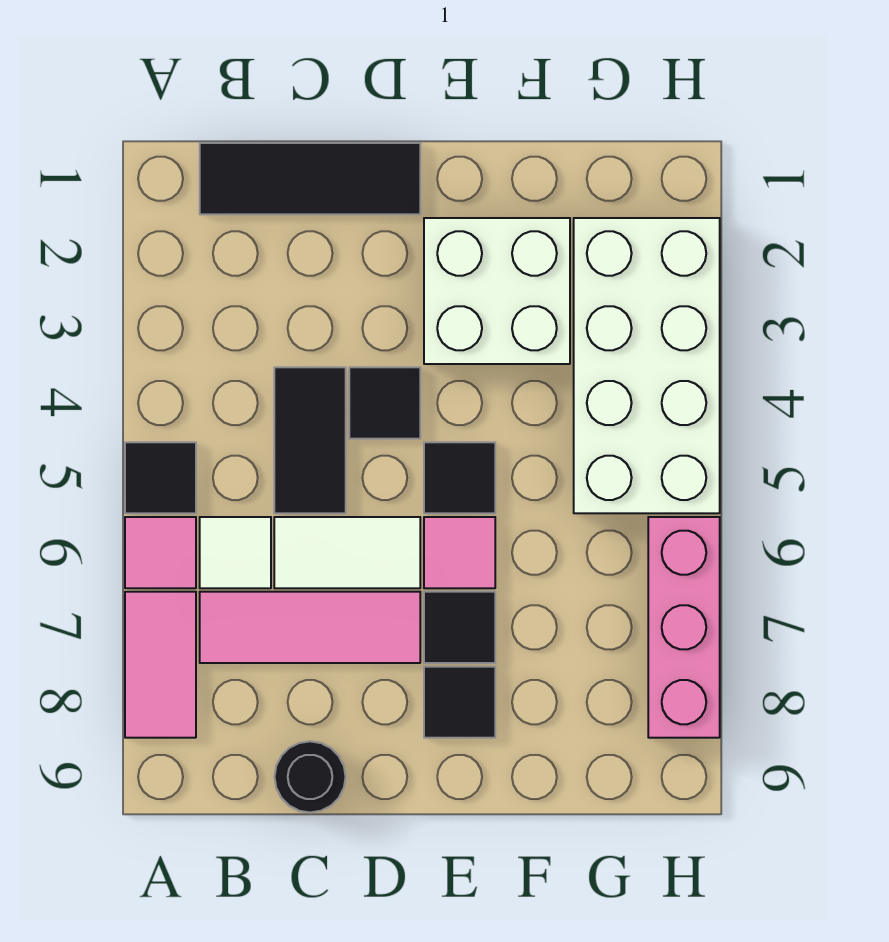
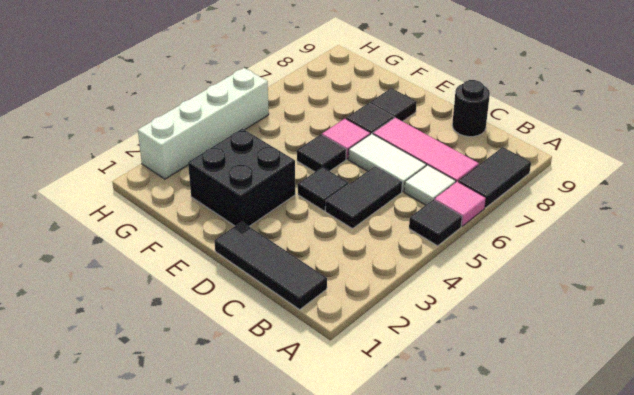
pink 1x2 tile [125,592,196,738] -> black 1x2 tile [458,147,531,208]
white 2x2 brick [424,218,570,364] -> black 2x2 brick [188,129,295,226]
white 2x4 brick [574,218,720,513] -> white 1x4 brick [138,68,269,179]
pink 1x3 brick [648,517,720,738] -> none

